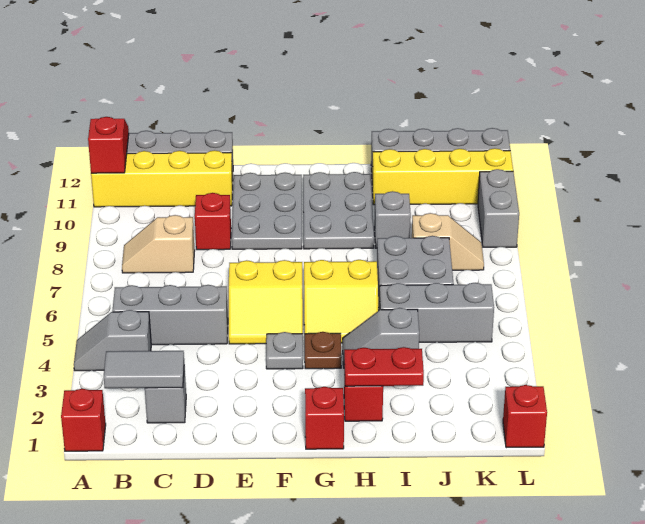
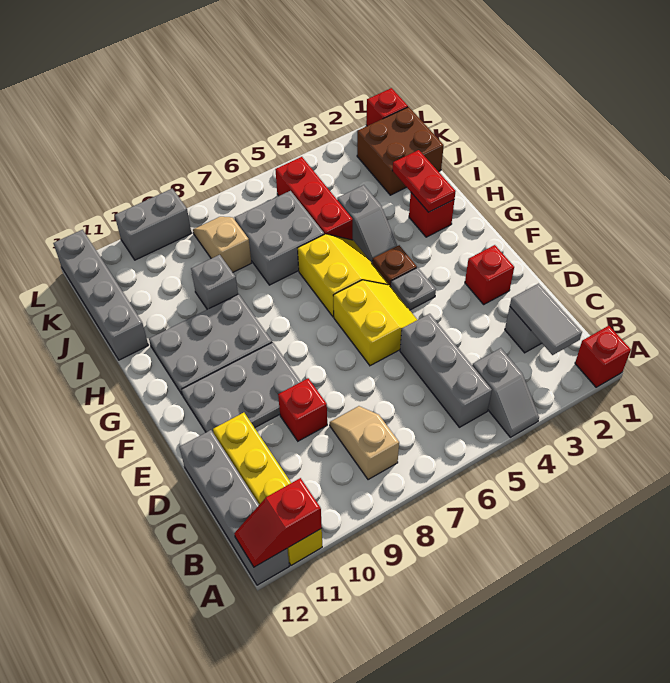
tan 1x2 slope [122,215,195,273] -> tan 1x2 slope turned to [330,406,399,480]
red 1x1 brick [305,387,344,449] -> red 1x1 brick moved to [465,245,514,304]
grey 1x3 brick [379,283,494,342] -> red 1x3 brick [275,157,353,240]
yellow 1x4 brick [372,148,513,205] -> none
none -> brown 2x2 brick [357,107,444,195]

